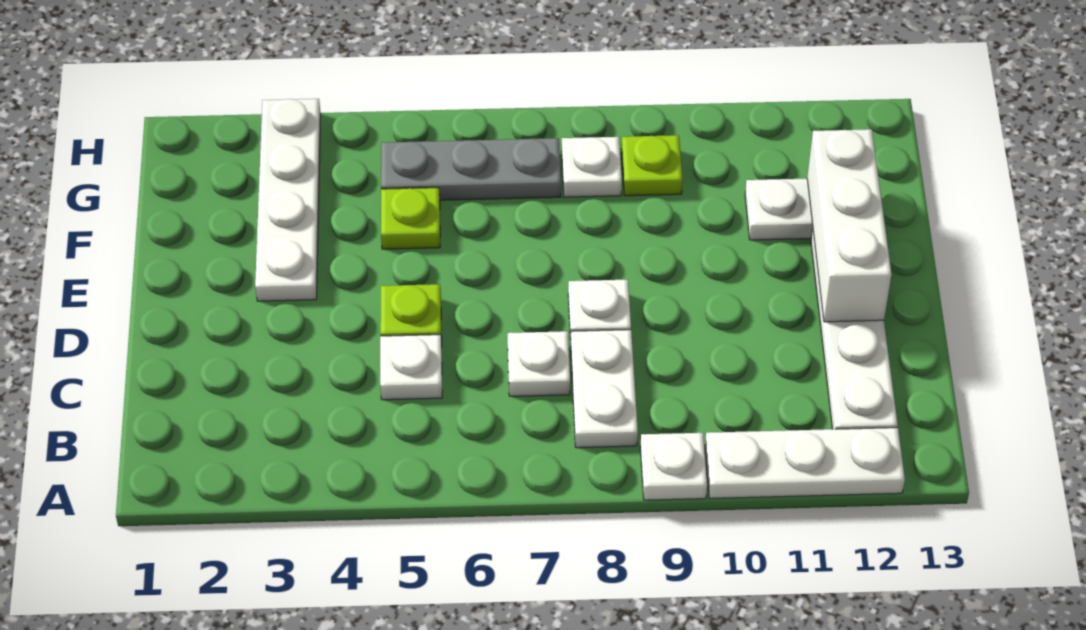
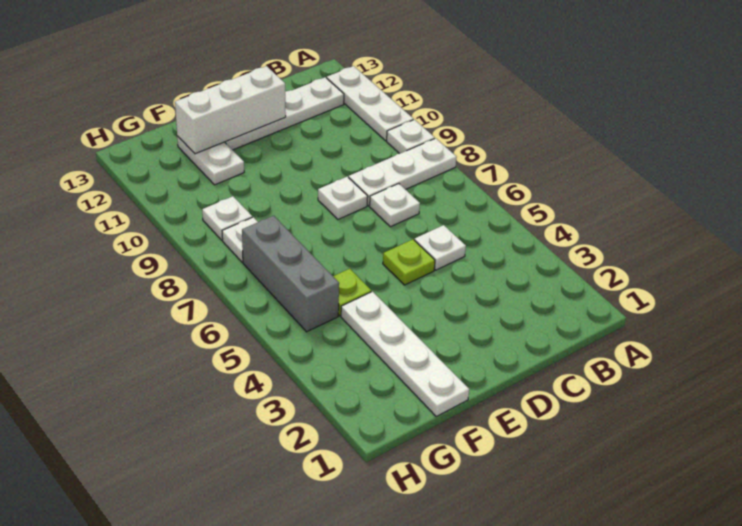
white 1x2 plate [571,330,638,448] -> white 1x3 plate [349,138,457,206]
white 1x4 plate [255,99,321,301] -> white 1x4 plate turned to [341,292,469,416]
grey 1x3 plate [381,138,561,200] -> grey 1x3 brick [242,216,339,332]
lime 1x1 plate [621,135,683,196] -> white 1x1 plate [202,196,252,240]

